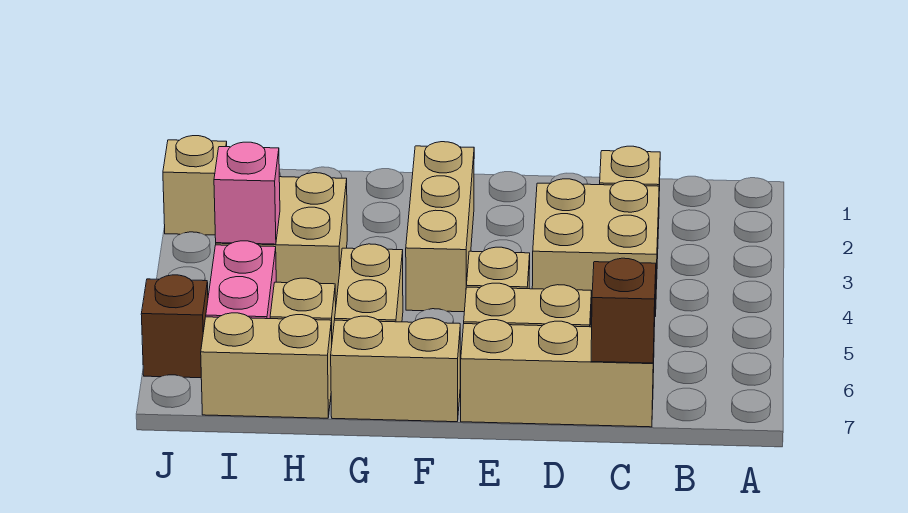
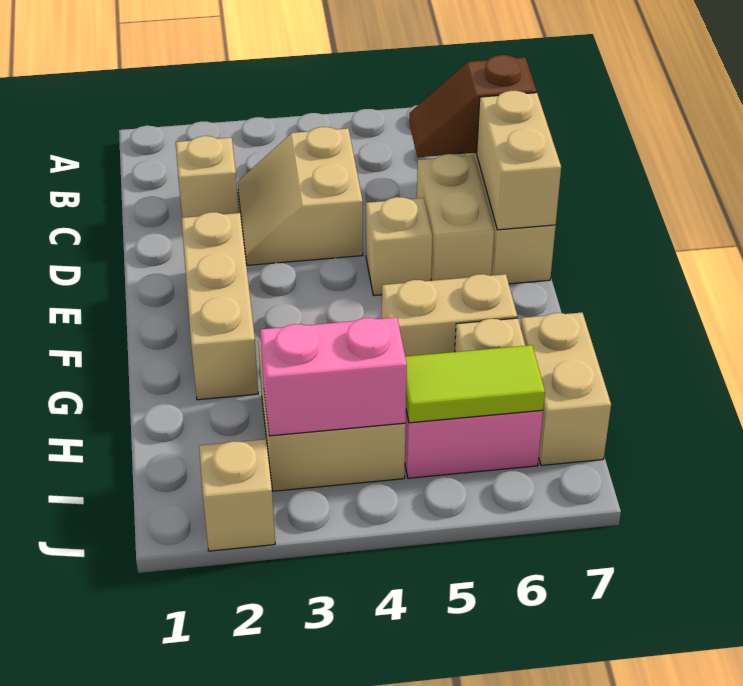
tan 2x2 brick [532,179,659,316] -> tan 2x2 slope [238,127,363,265]
tan 1x3 brick [406,142,474,312] -> tan 1x3 brick turned to [182,212,258,400]
tan 1x2 brick [331,316,460,422] -> tan 1x2 brick moved to [477,91,561,230]
pink 1x1 brick [214,142,280,244] -> pink 1x2 brick [260,317,407,436]
none -> lime 1x2 tile [405,345,545,423]
brown 1x1 brick [141,275,208,378] -> none

